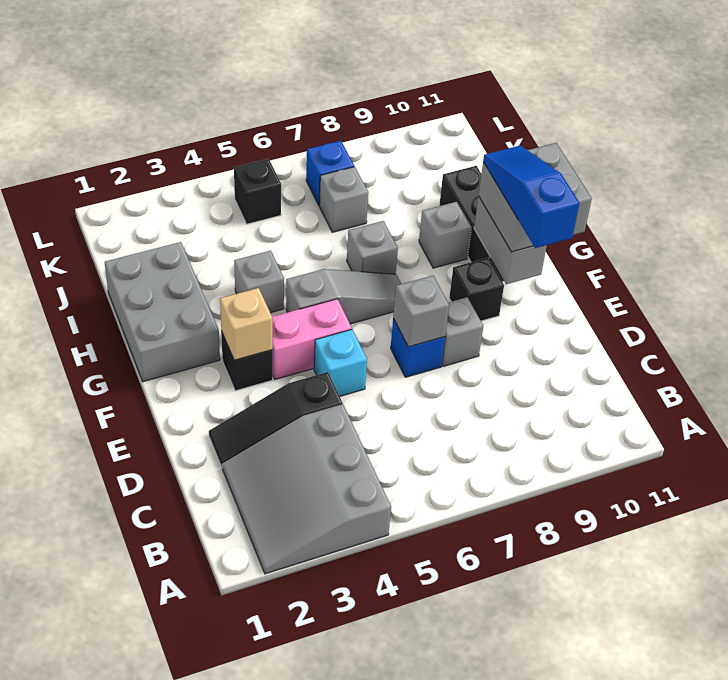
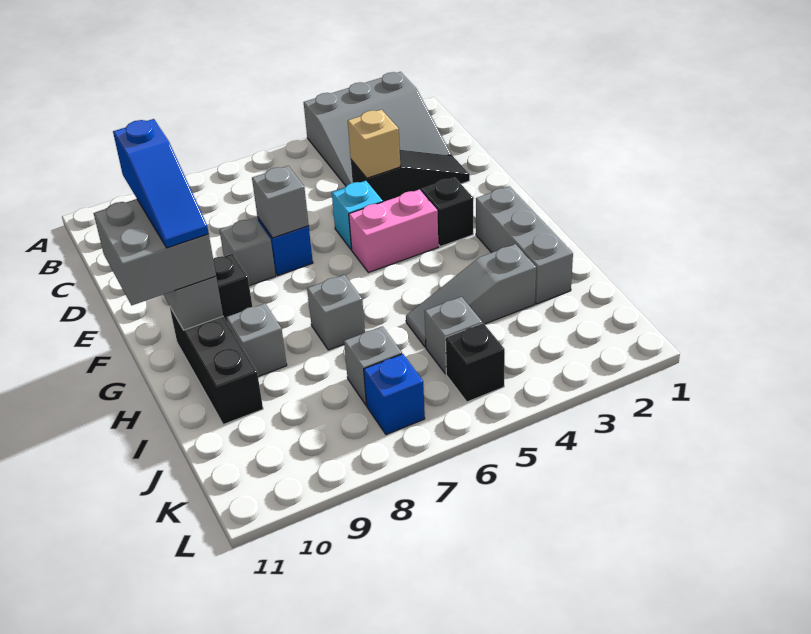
grey 3x3 slope [222,405,391,574] -> grey 3x3 slope turned to [304,72,452,186]
tan 1x1 brick [220,288,273,360] -> tan 1x1 brick moved to [348,110,400,178]
grey 2x3 brick [105,242,220,382] -> grey 1x3 brick [476,186,573,304]
grey 1x3 slope [286,269,401,324] -> grey 1x3 slope moved to [406,244,536,347]
grey 1x1 brick [234,251,284,313] -> grey 1x1 brick moved to [424,297,482,374]

